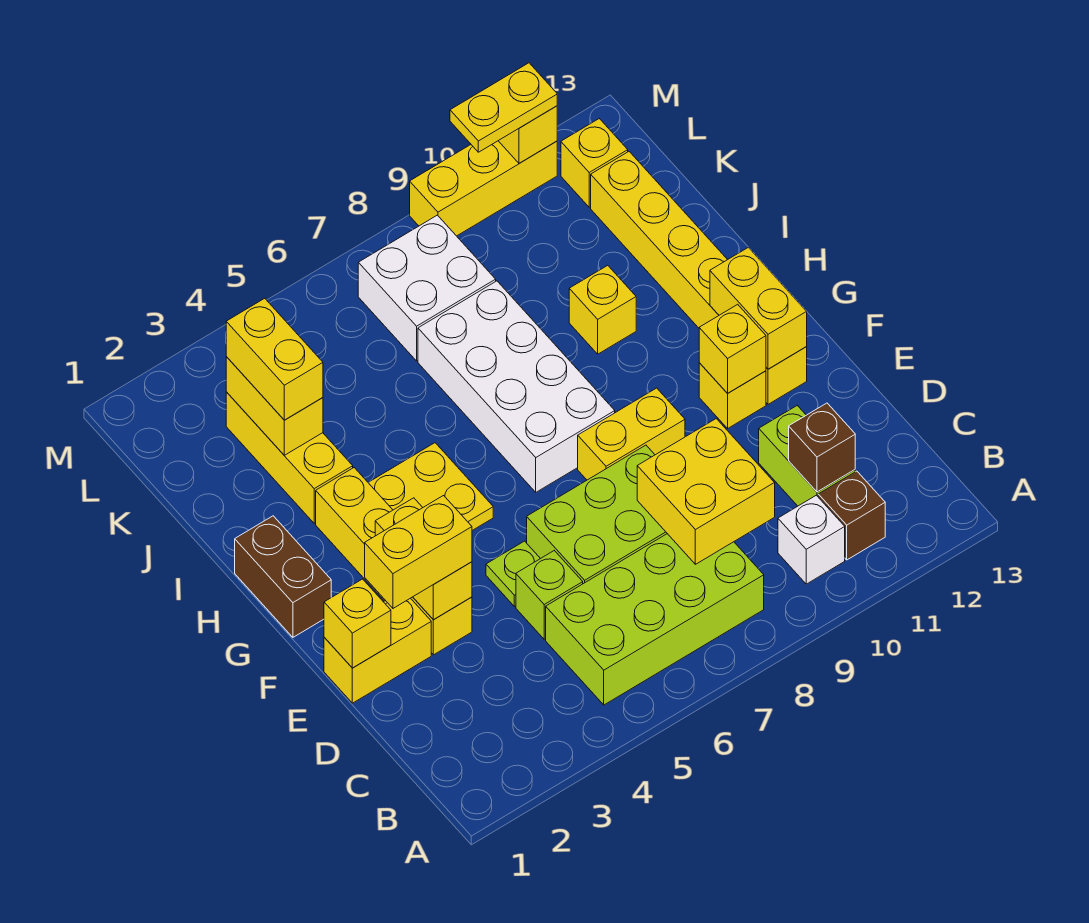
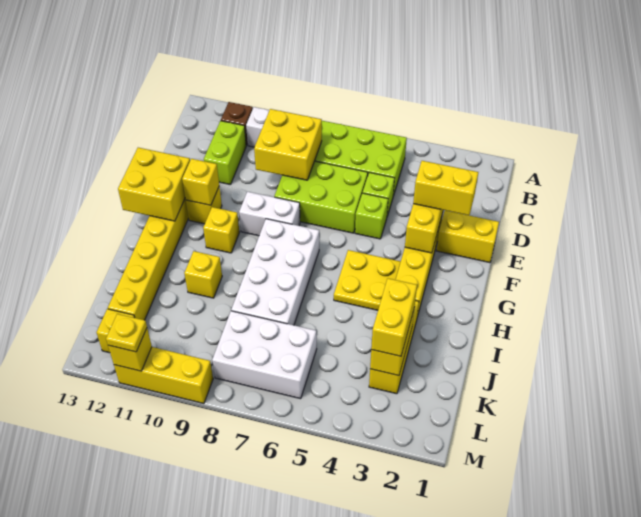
brown 1x1 brick [789,403,855,492] -> none
yellow 1x1 brick [324,579,391,668] -> yellow 1x1 brick moved to [203,207,239,253]
lime 1x1 plate [486,541,540,606] -> lime 1x1 brick [355,193,388,239]
yellow 1x2 brick [578,388,685,480] -> white 1x2 brick [239,192,300,236]
yellow 1x2 brick [710,247,807,369] -> yellow 2x2 brick [118,148,190,221]
brown 1x2 brick [235,516,331,637] -> none
white 2x2 brick [358,215,496,361] -> white 2x3 brick [212,311,317,399]
yellow 1x2 plate [450,63,557,152] -> yellow 1x1 plate [106,314,147,352]

